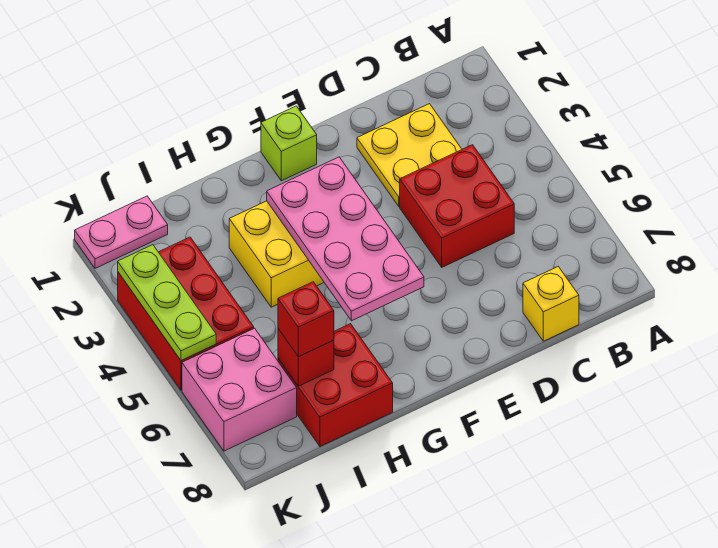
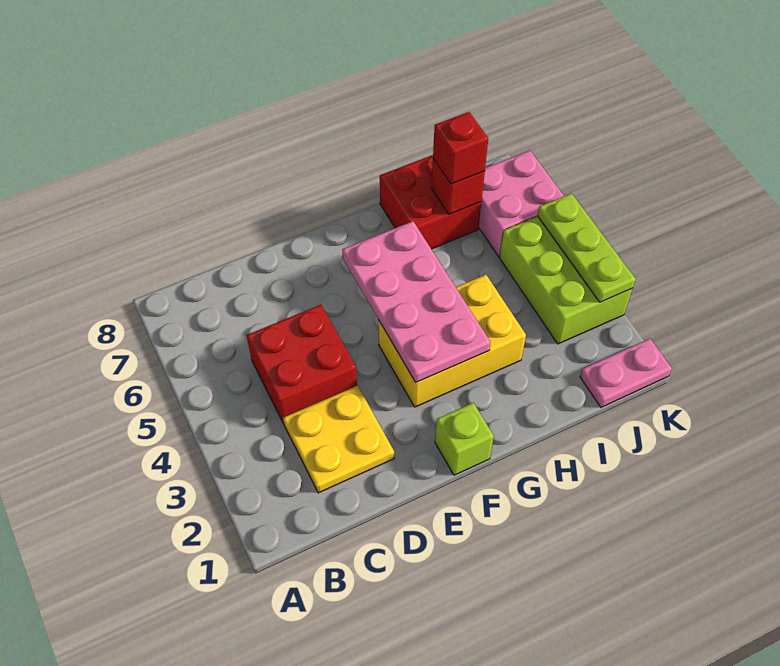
yellow 1x1 brick [523,267,579,341] -> none
red 2x3 brick [118,237,254,390] -> lime 2x3 brick [499,216,633,344]

